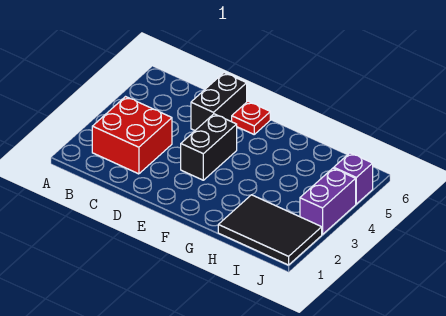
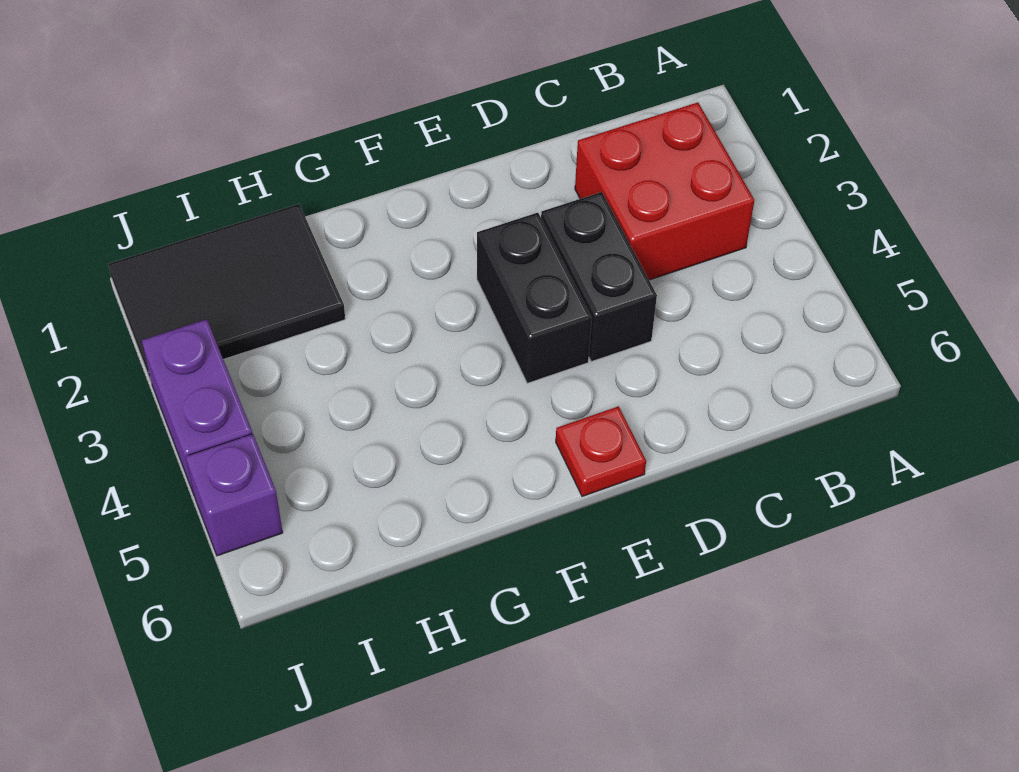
black 1x2 brick [191,73,247,130] -> black 1x2 brick moved to [541,192,657,362]

